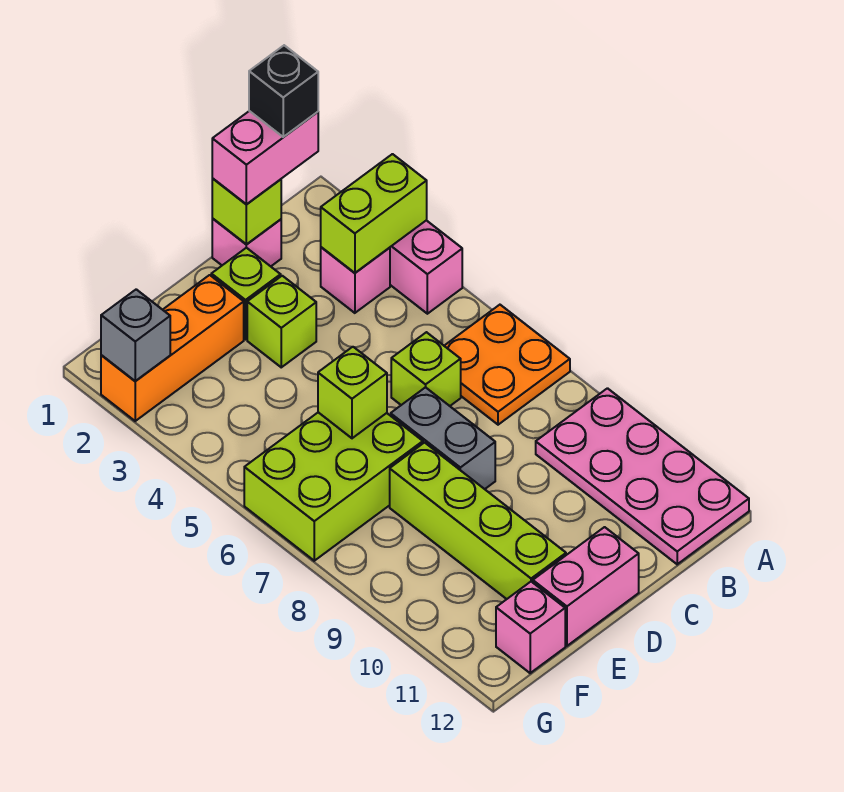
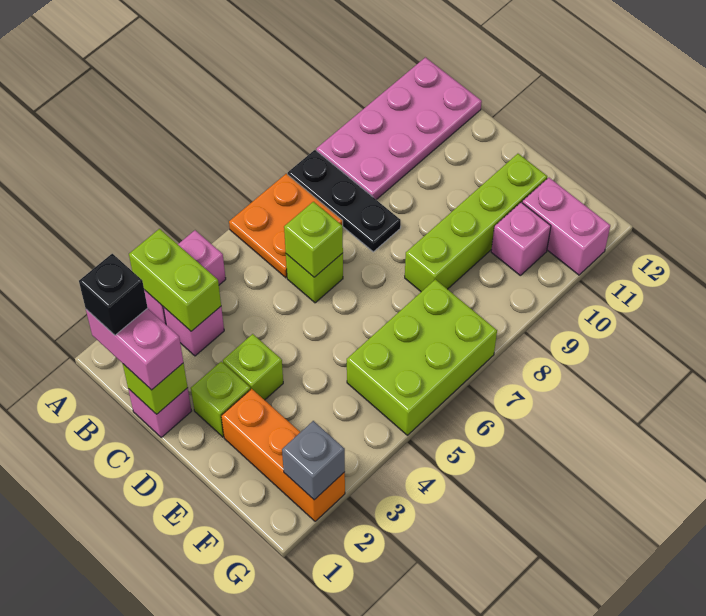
none -> black 1x3 plate [288,150,401,252]
grey 1x2 brick [391,387,495,489] -> none
pink 1x2 brick [533,527,639,646] -> pink 1x2 brick moved to [522,178,610,275]
lime 2x3 brick [244,412,423,561] -> lime 2x3 brick turned to [347,279,497,435]
lime 1x1 brick [318,347,387,438] -> lime 1x1 brick moved to [284,202,343,277]
pink 1x1 brick [496,582,565,673] -> pink 1x1 brick moved to [491,202,551,275]

